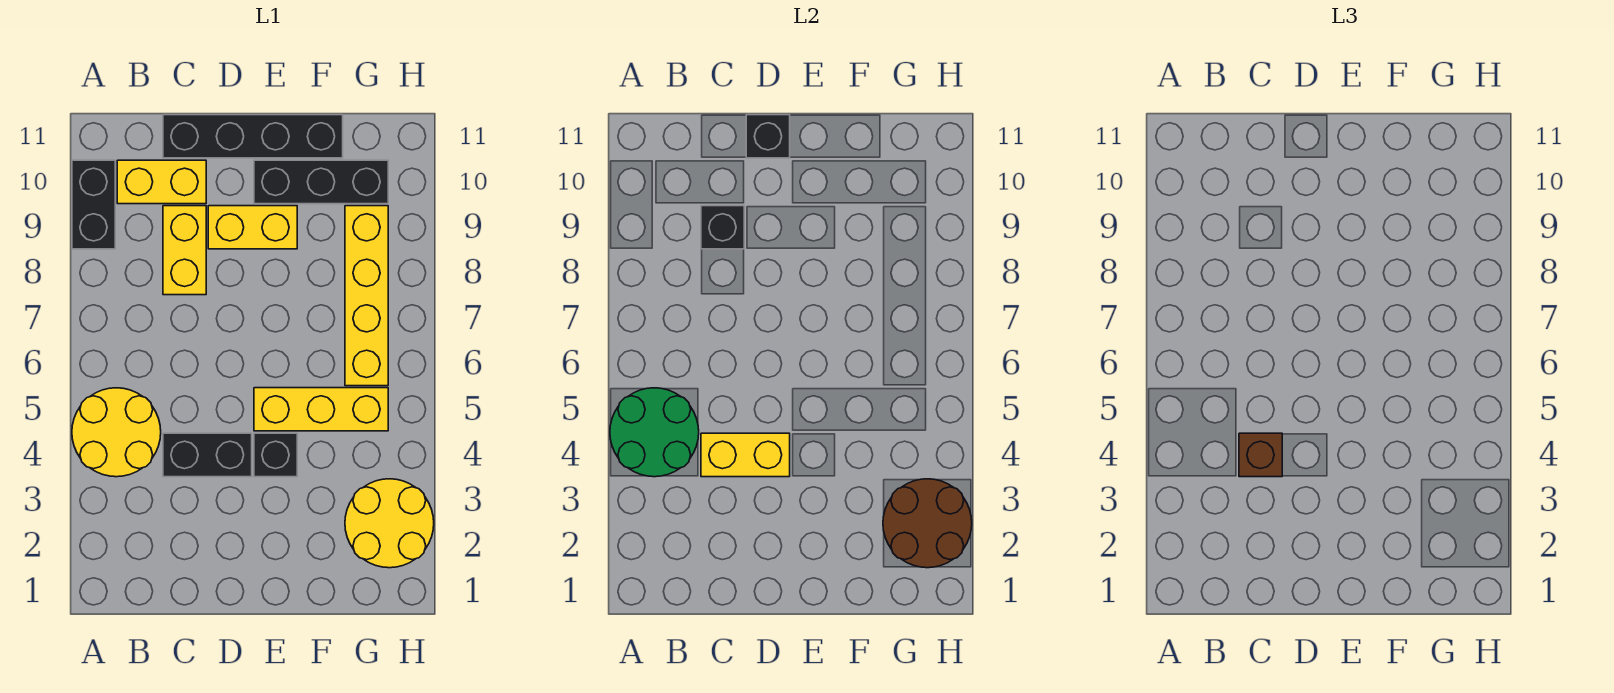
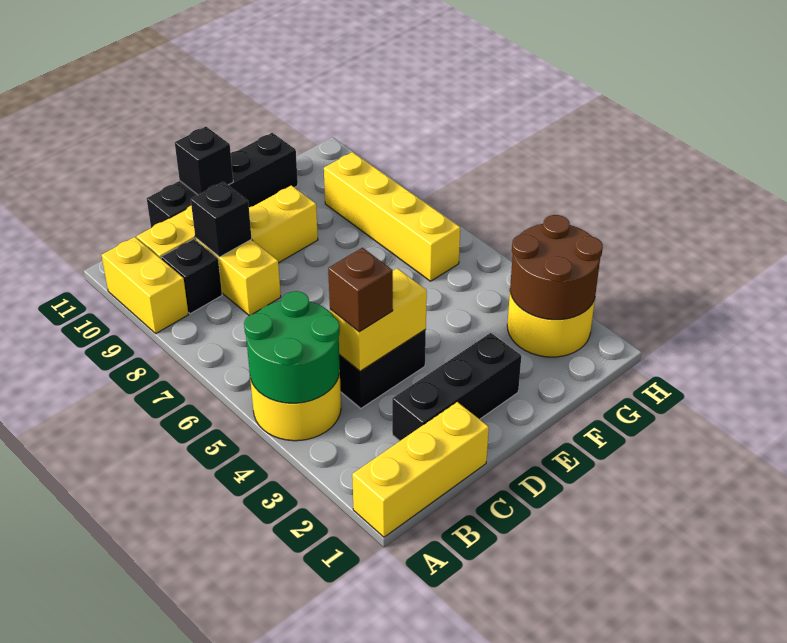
black 1x2 brick [72,160,115,249] -> yellow 1x2 brick [102,237,188,333]
black 1x1 brick [254,433,297,477] -> black 1x1 brick moved to [161,239,222,314]
yellow 1x3 brick [254,388,388,431] -> yellow 1x3 brick moved to [352,402,489,537]
black 1x3 brick [254,160,388,204] -> black 1x3 brick moved to [392,333,521,441]

